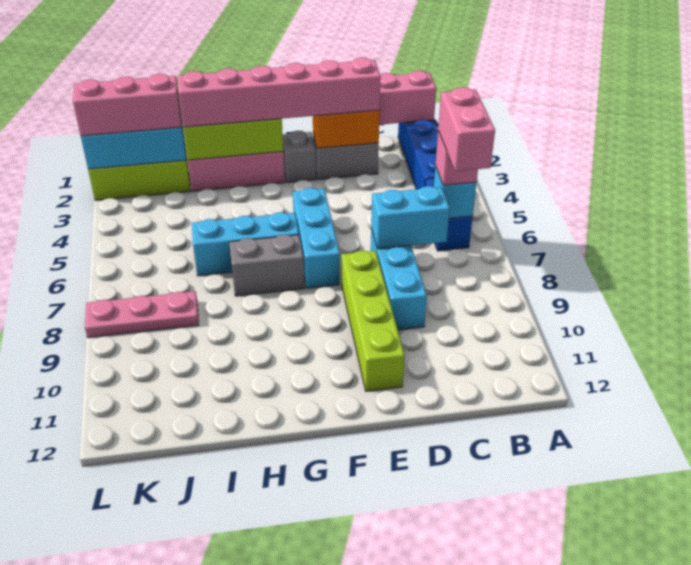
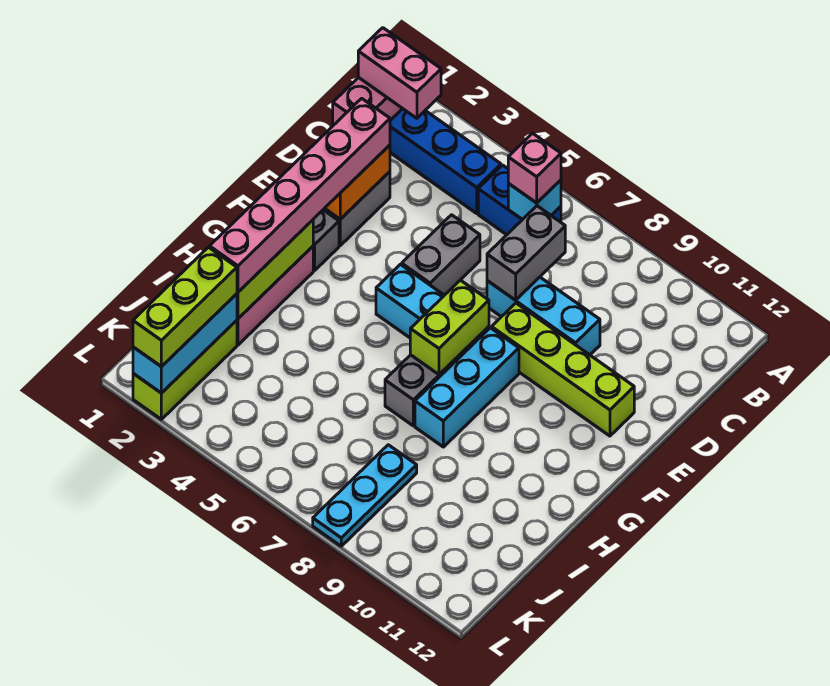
pink 1x2 brick [438,87,495,171] -> pink 1x2 brick moved to [358,28,441,118]
cyan 1x2 brick [371,186,450,249] -> grey 1x2 brick [487,206,565,300]
none -> grey 1x2 brick [402,215,480,295]
none -> lime 1x2 brick [410,280,489,374]
cyan 1x3 brick [192,212,299,276] -> cyan 1x3 brick moved to [415,328,519,447]
pink 1x3 brick [73,74,181,136] -> lime 1x3 brick [133,247,237,367]
pink 1x3 plate [85,291,199,338] -> cyan 1x3 plate [313,445,417,546]

